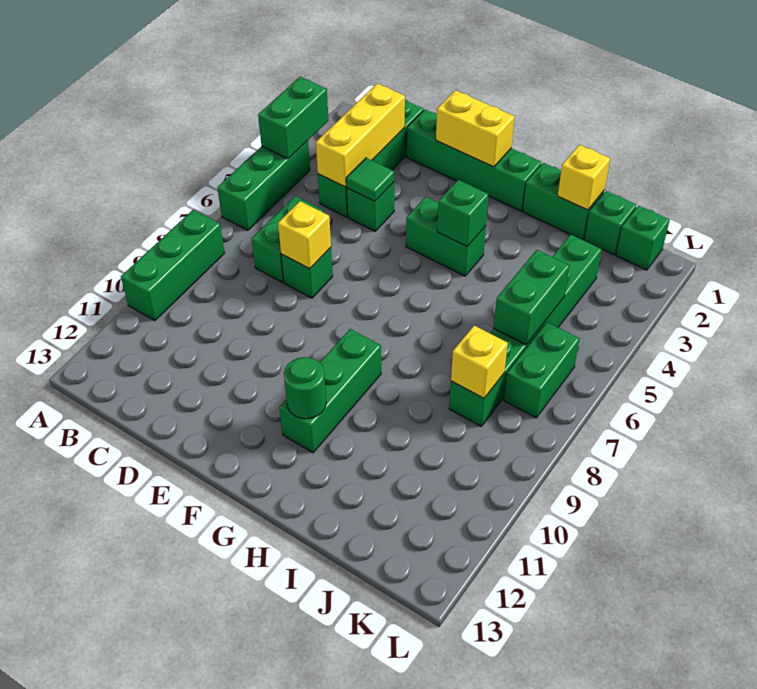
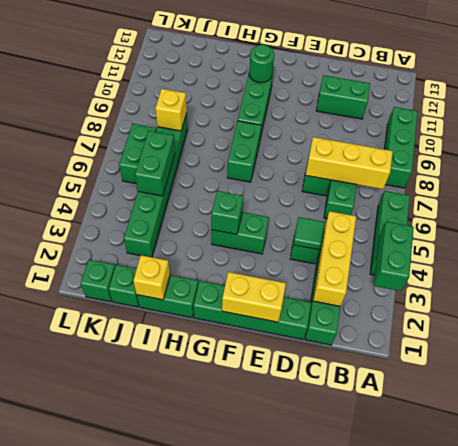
none -> green 1x2 brick [316,75,370,119]
yellow 1x1 brick [278,201,331,269] -> yellow 1x3 brick [306,137,393,189]
none -> green 1x2 brick [227,121,261,182]

